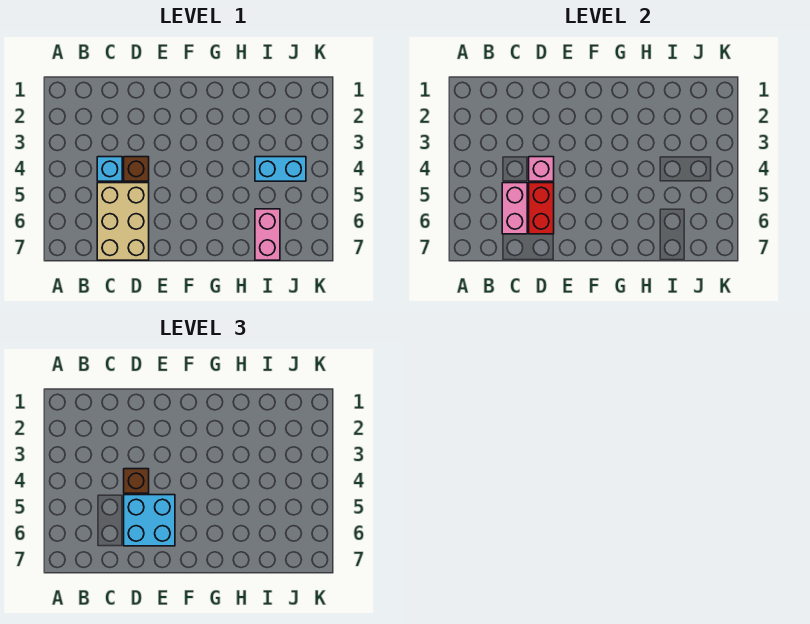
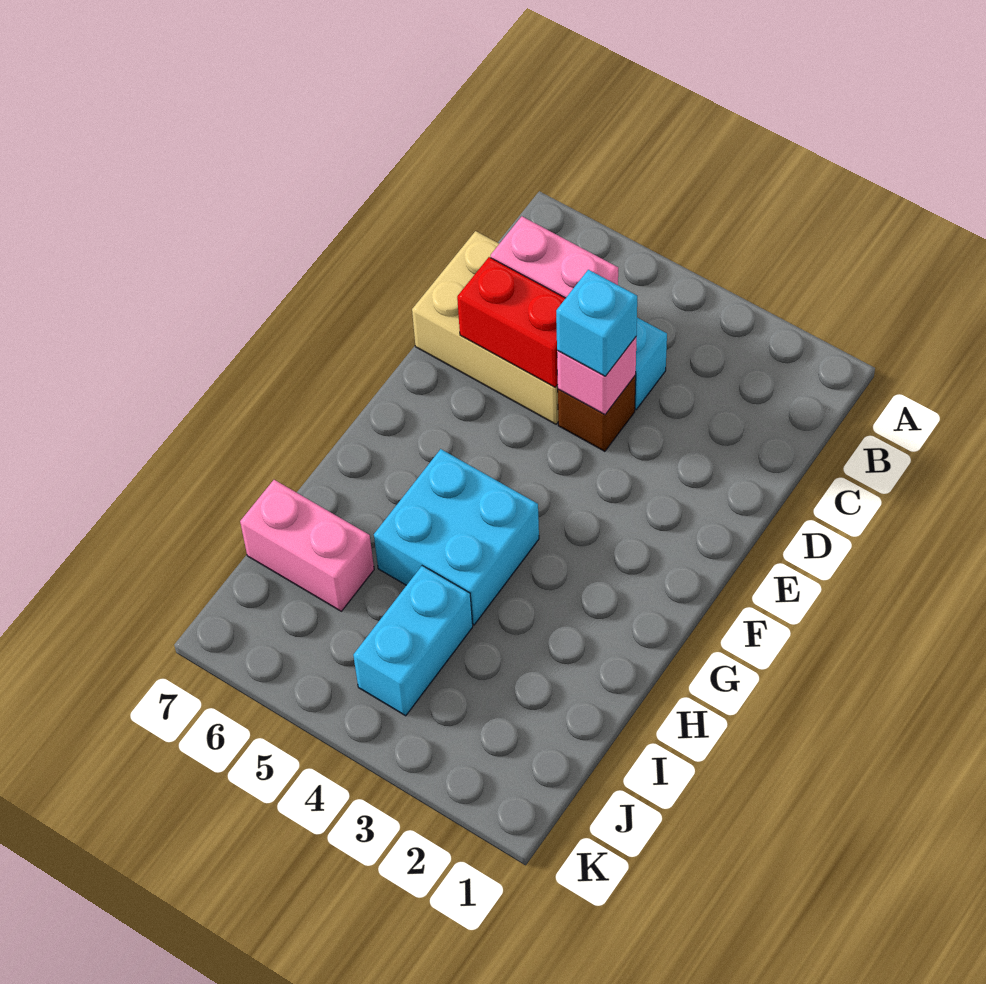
brown 1x1 brick [124,469,149,493] -> cyan 1x1 brick [556,270,637,376]
cyan 2x2 brick [124,495,175,546] -> cyan 2x2 brick moved to [374,449,539,625]

